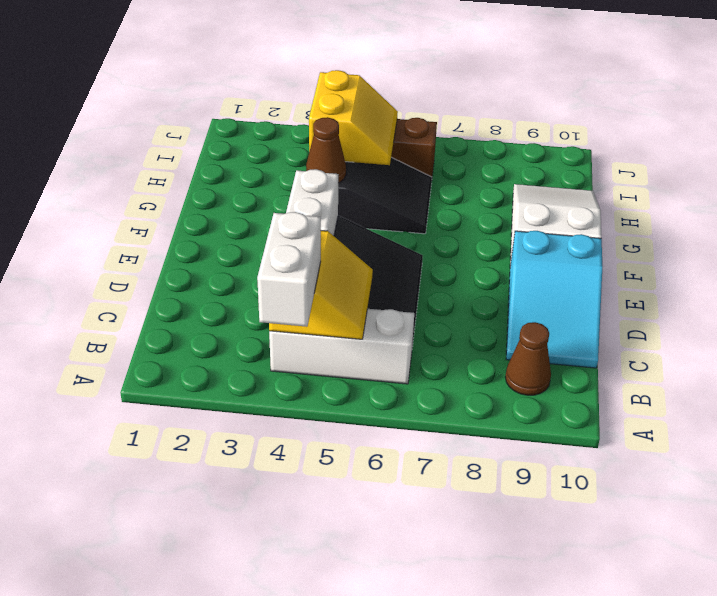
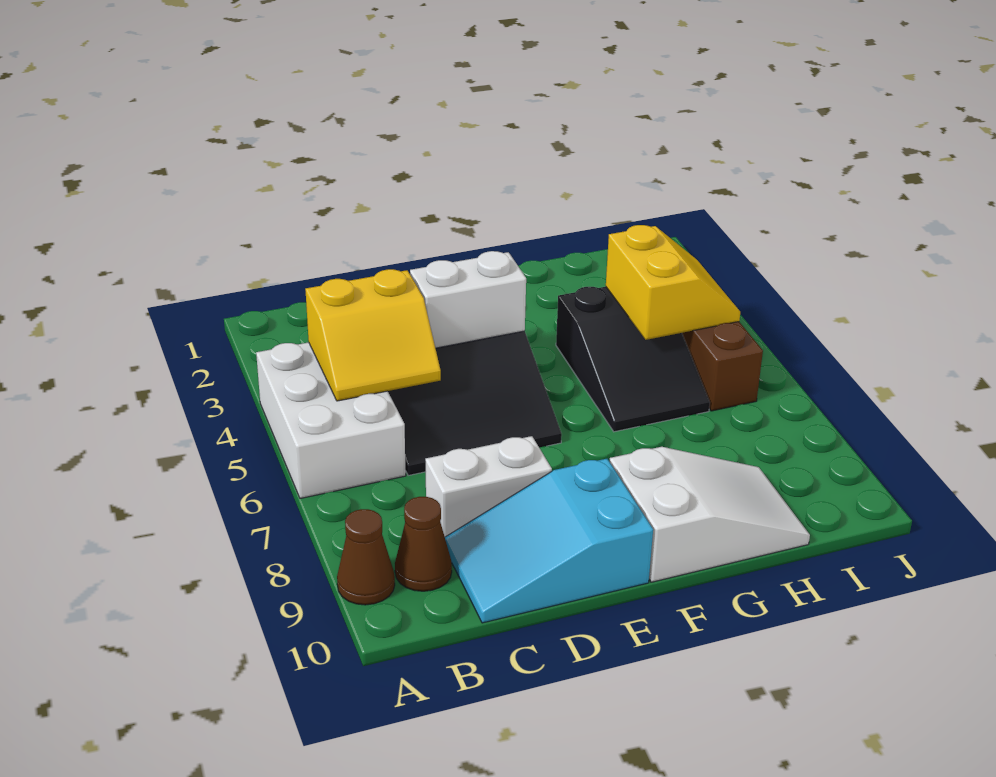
white 1x2 brick [257,212,321,327] -> white 1x2 brick moved to [425,436,552,537]
white 1x3 brick [269,309,414,384] -> white 2x3 brick [256,342,406,499]
brown 1x1 cone [306,117,346,183] -> brown 1x1 cone moved to [337,509,395,605]
yellow 2x2 slope [309,70,398,165] -> yellow 2x2 slope turned to [606,225,740,340]

